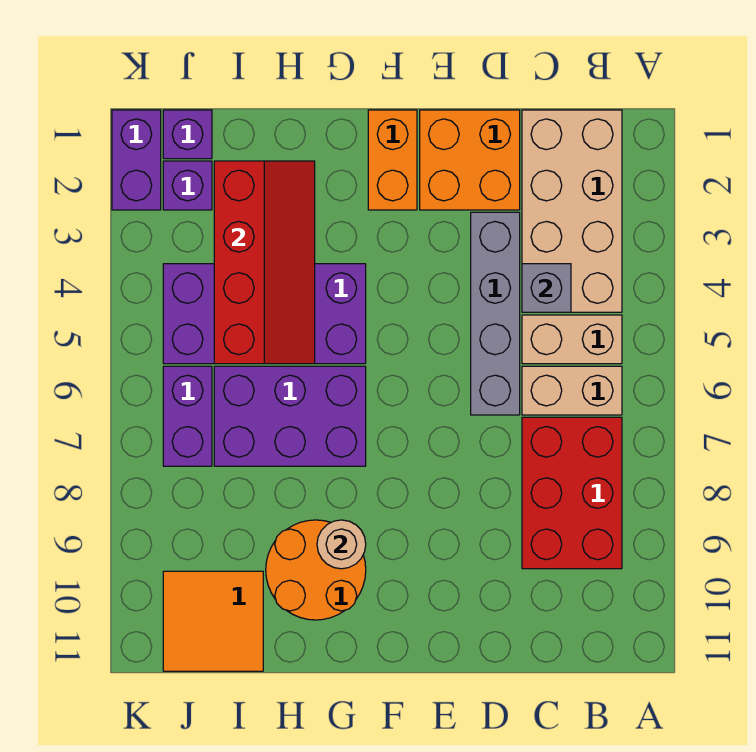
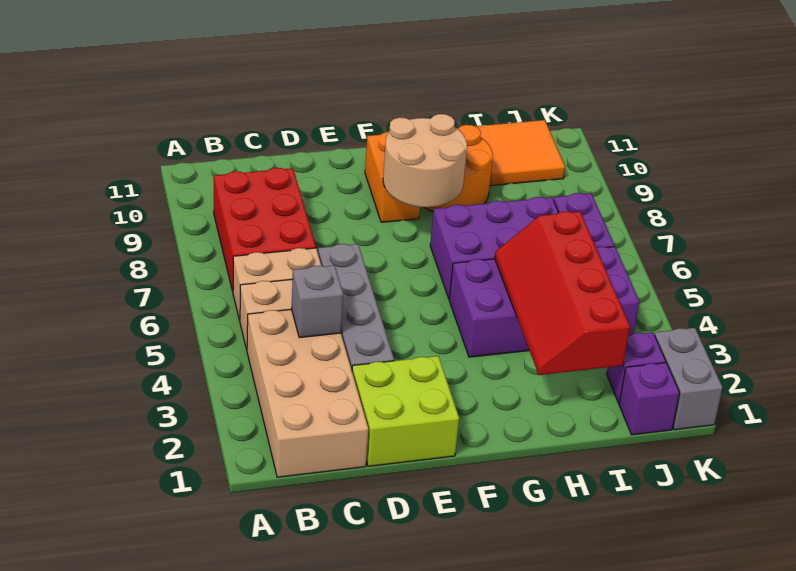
orange 2x2 brick [420,110,520,210] -> lime 2x2 brick [352,356,459,466]
orange 1x2 brick [368,110,417,210] -> orange 1x2 brick moved to [365,132,420,222]
tan 1x1 round brick [317,520,366,569] -> tan 2x2 round brick [383,114,467,207]
purple 1x2 brick [112,110,161,210] -> grey 1x2 brick [655,328,723,430]

